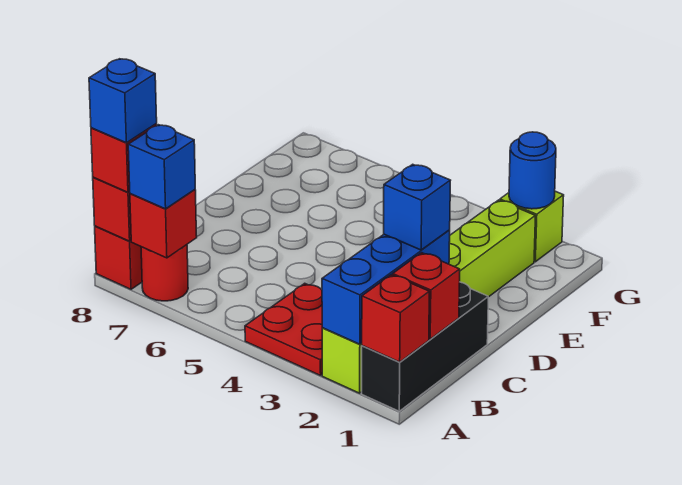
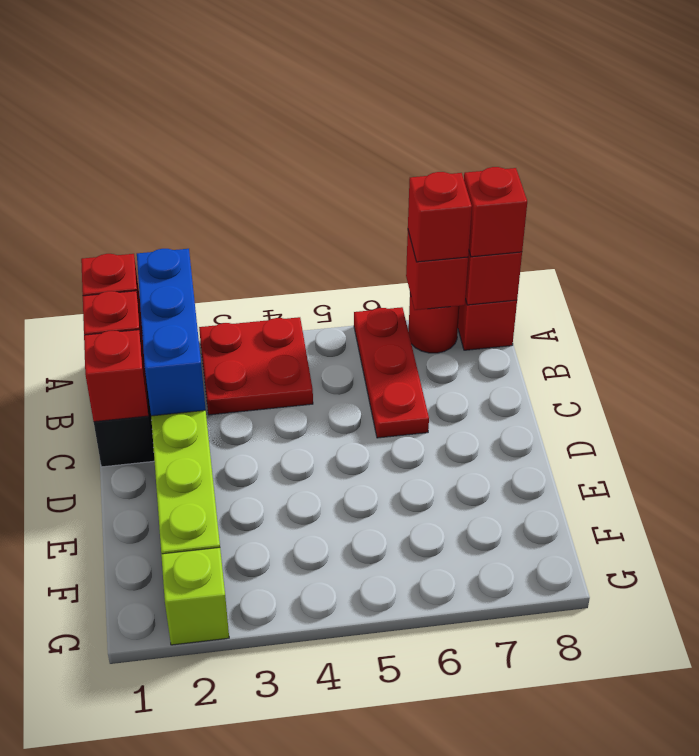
none -> red 1x3 plate [354,307,429,438]
blue 1x1 brick [128,125,195,209] -> red 1x1 brick [408,172,472,262]
blue 1x1 brick [89,59,157,143] -> none
none -> red 1x1 brick [84,330,148,422]
blue 1x1 brick [384,164,451,250] -> none
blue 1x1 round brick [509,132,556,209] -> none

